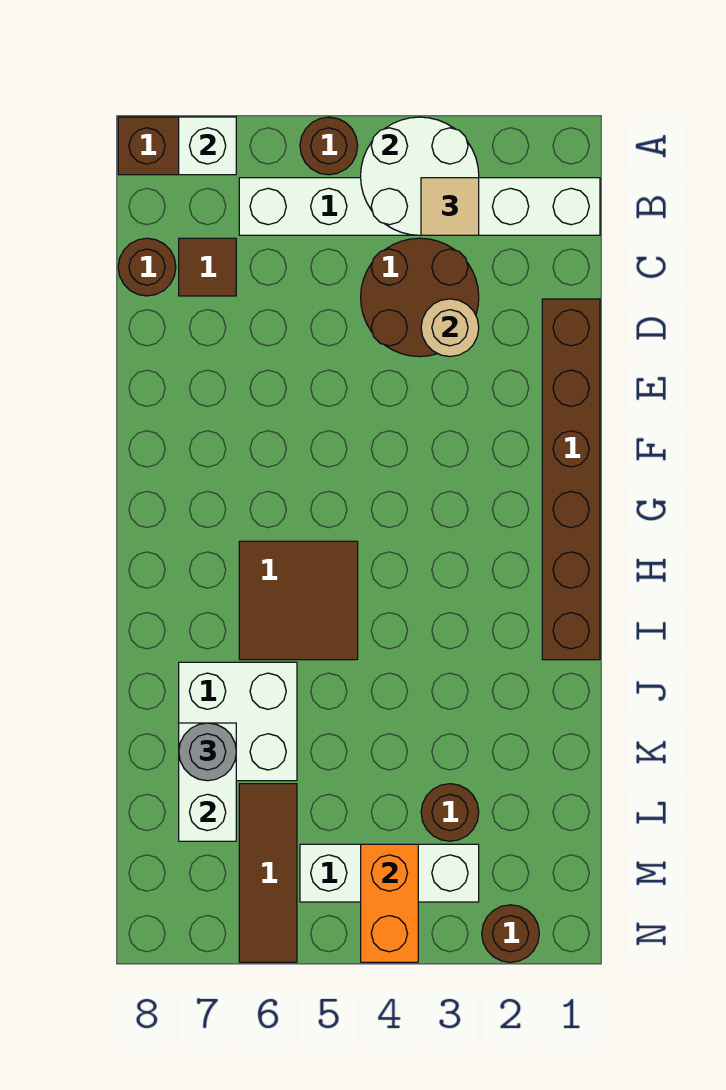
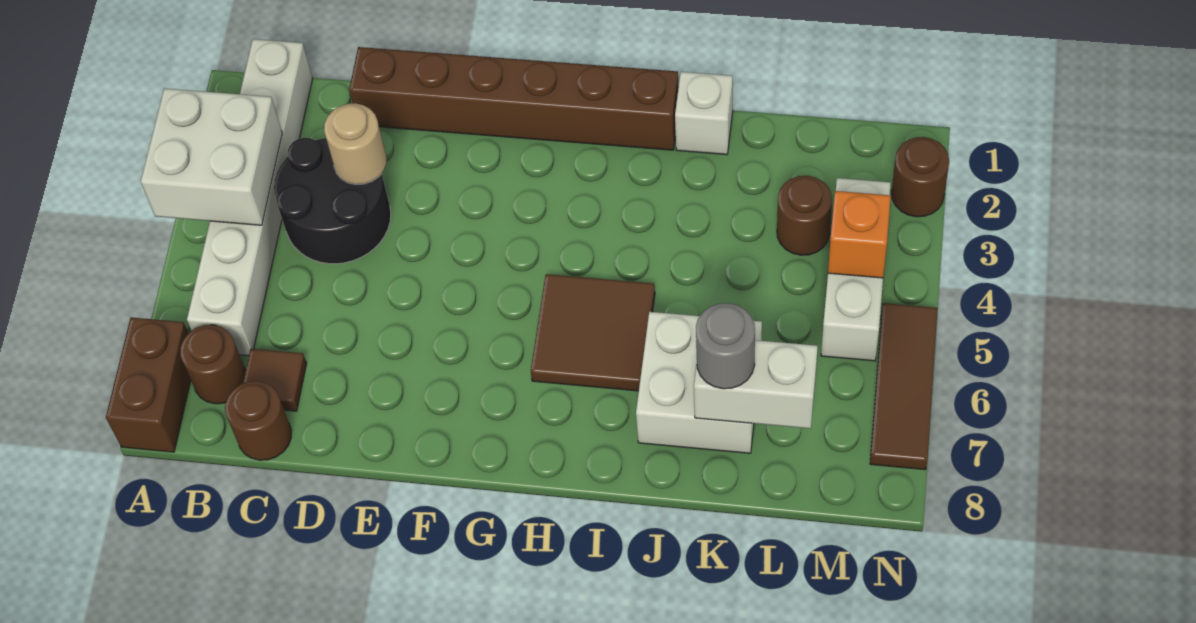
white 2x2 round brick [361,117,479,235] -> white 2x2 brick [141,88,282,225]
brown 1x1 round brick [300,117,358,175] -> brown 1x1 round brick moved to [180,325,246,404]
white 1x1 brick [179,117,236,175] -> white 1x1 brick moved to [675,72,733,155]
tan 1x1 tile [421,178,479,235] -> none
brown 2x2 round brick [361,238,479,357] -> black 2x2 round brick [274,138,391,264]
brown 1x3 tile [239,784,297,962] -> brown 1x3 tile turned to [870,303,938,470]
orange 1x2 brick [361,844,418,962] -> orange 1x1 brick [828,191,891,278]

